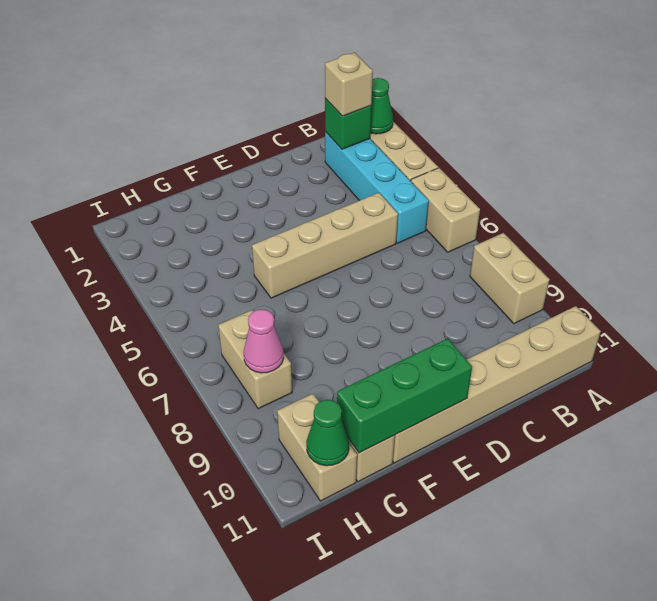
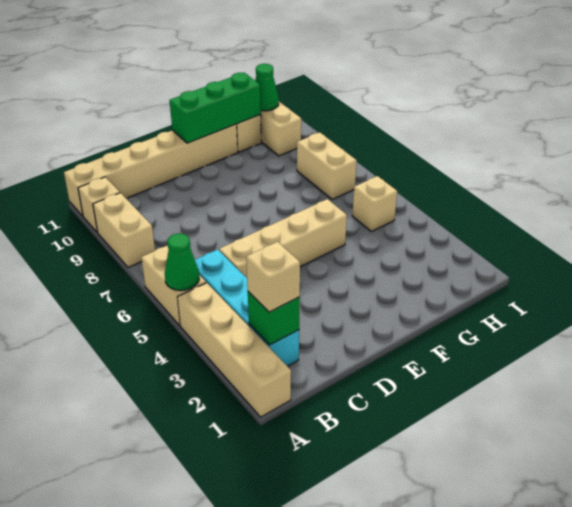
green 1x1 cone [370,78,393,134] -> green 1x1 cone moved to [165,233,199,291]
none -> tan 1x1 brick [78,177,120,233]
none -> tan 1x1 brick [352,176,397,232]
pink 1x1 cone [244,309,284,373] -> none

